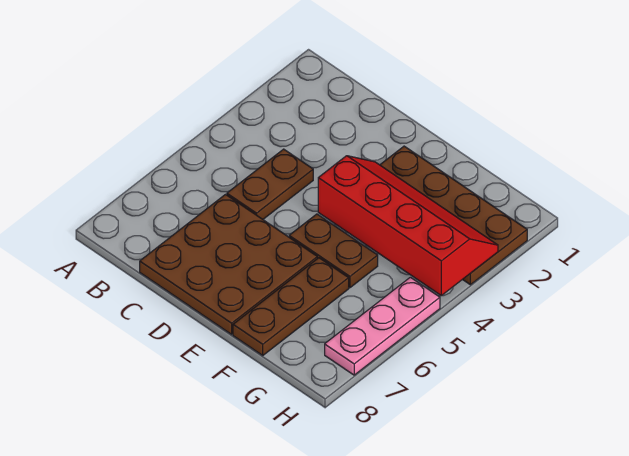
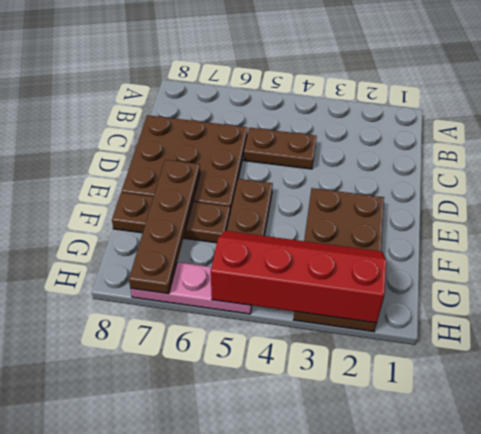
red 2x4 slope [318,156,498,296] -> red 2x4 slope turned to [211,231,386,323]
none -> brown 1x4 plate [129,160,200,294]

